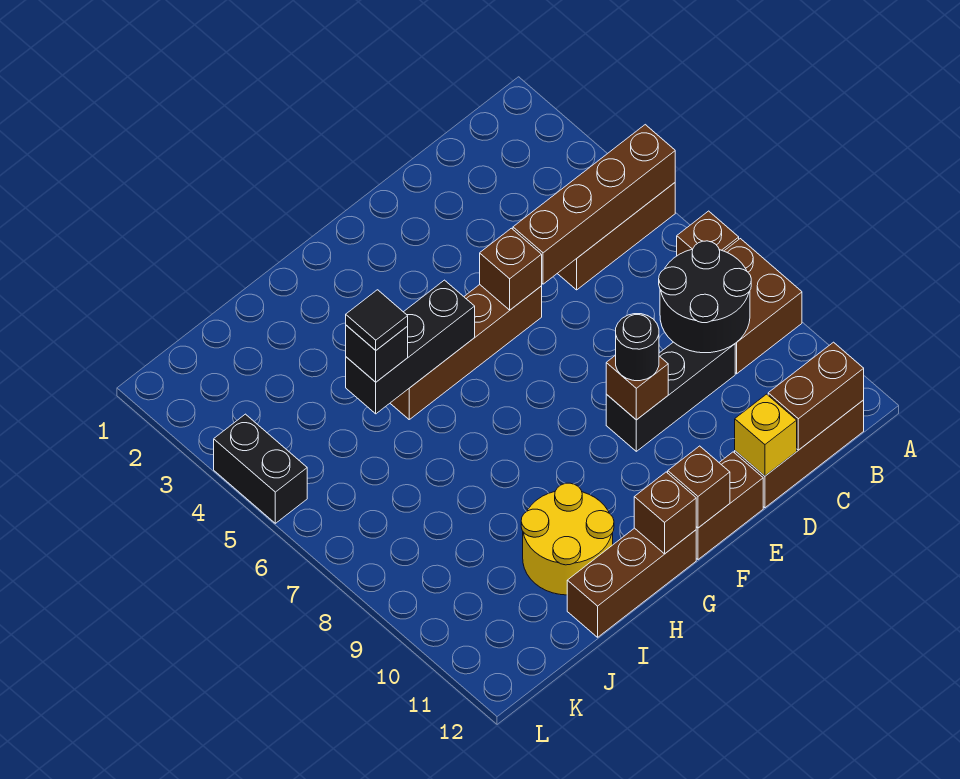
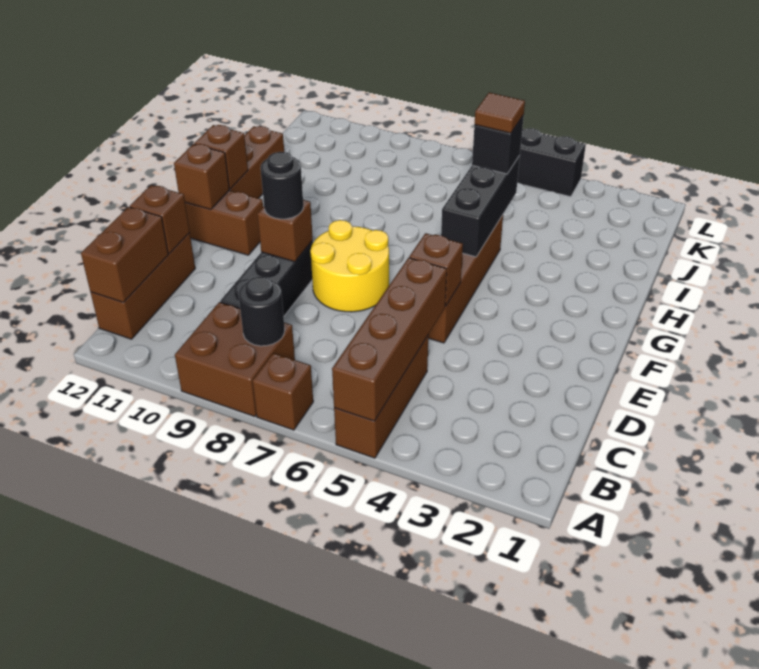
black 2x2 round brick [659,241,751,353] -> black 1x1 round brick [239,277,285,346]
yellow 1x1 brick [735,394,797,476] -> brown 1x1 brick [130,185,190,254]
brown 1x2 brick [696,452,763,559] -> brown 1x2 brick turned to [185,190,263,255]
yellow 2x2 round brick [521,483,614,595] -> yellow 2x2 round brick moved to [310,220,389,312]
black 1x1 tile [346,290,408,350] -> brown 1x1 tile [474,92,525,133]

